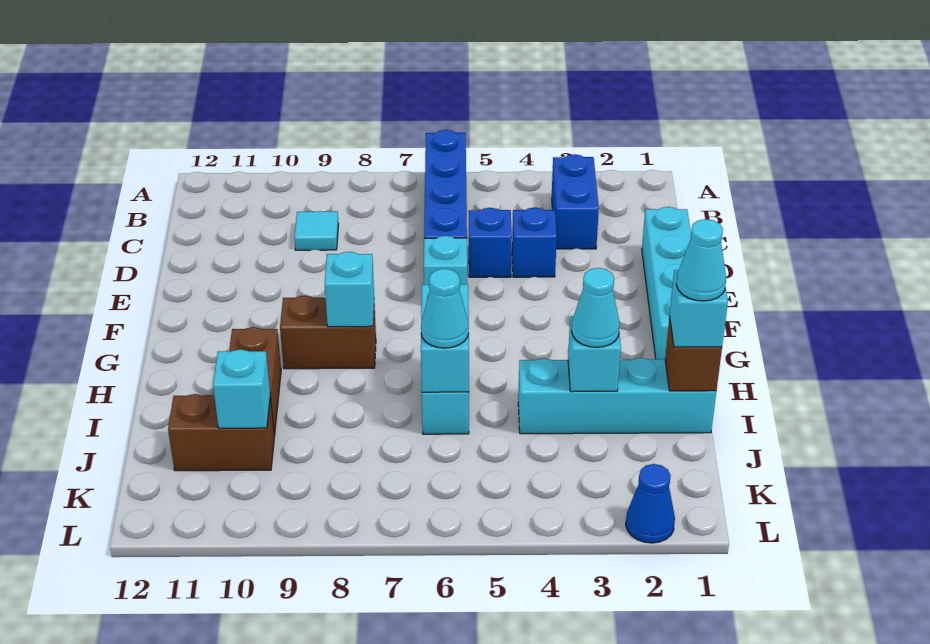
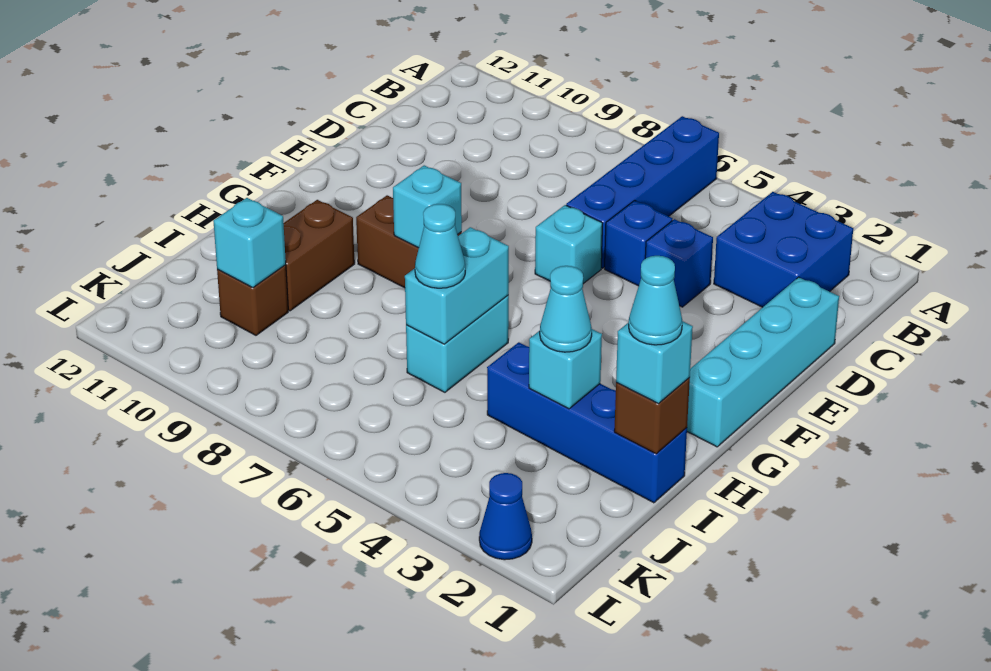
blue 1x2 brick [552,154,599,249] -> blue 2x2 brick [714,192,853,307]
cyan 1x1 tile [294,211,339,250] -> none
cyan 1x4 brick [518,358,716,434] -> blue 1x4 brick [487,342,687,503]
brown 1x2 brick [168,394,275,471] -> brown 1x1 brick [217,265,288,335]

